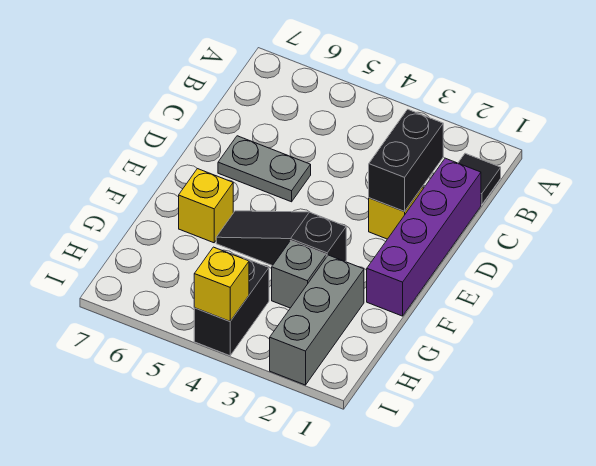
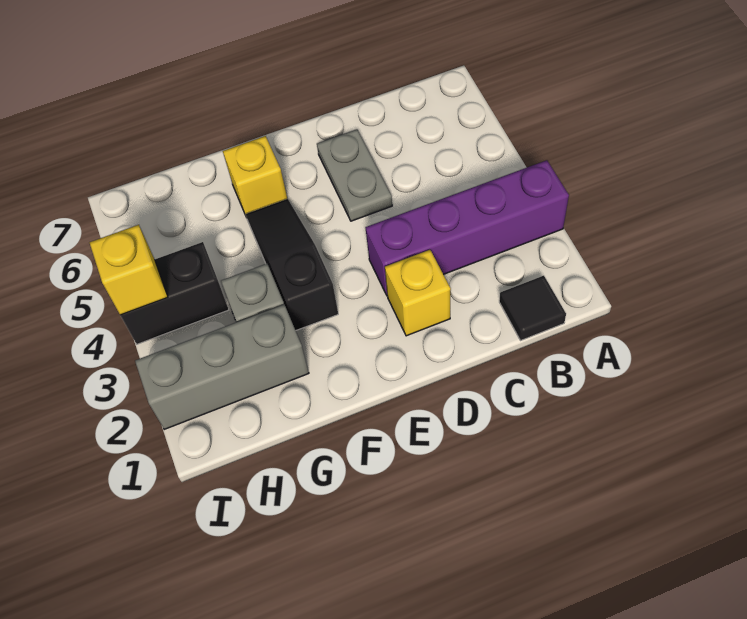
purple 1x4 brick [367,158,481,316] -> purple 1x4 brick moved to [365,160,569,295]
black 1x2 brick [369,109,443,212] -> none

